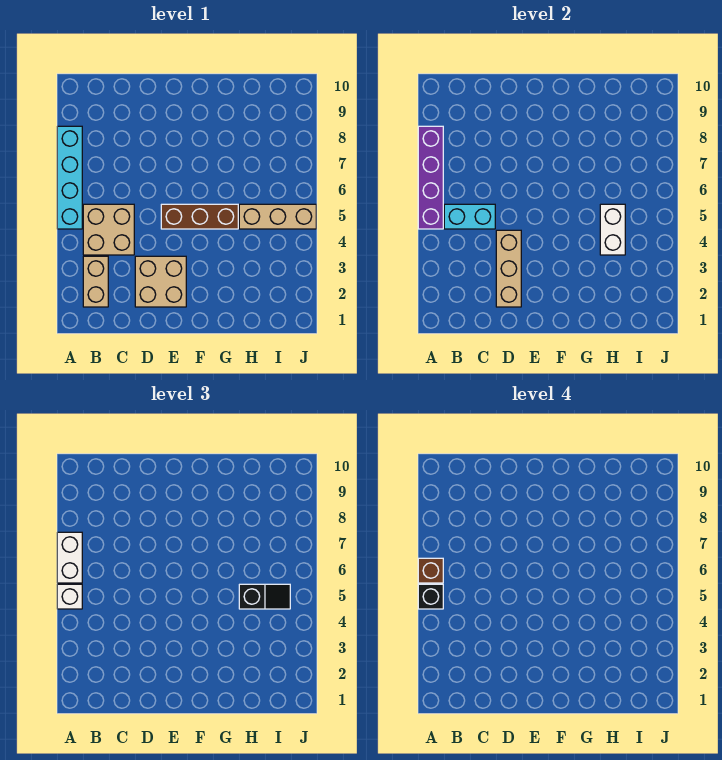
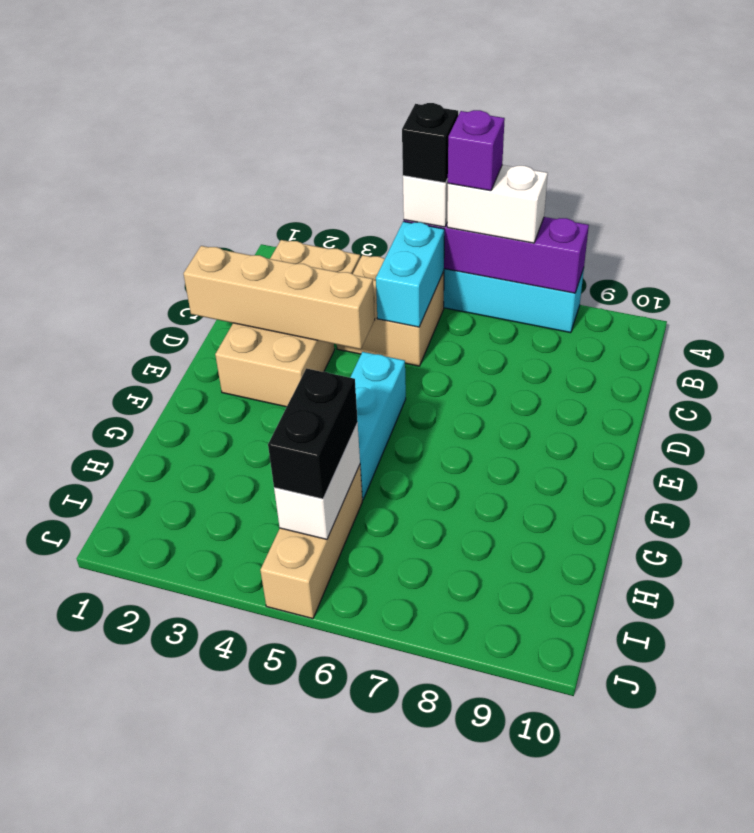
brown 1x1 brick [418,558,443,583] -> purple 1x1 brick [448,110,505,191]
tan 1x3 brick [496,230,521,307] -> tan 1x4 brick [183,246,375,349]
brown 1x3 brick [161,204,238,229] -> cyan 1x3 brick [350,352,406,500]
white 1x2 brick [600,204,625,255] -> white 1x2 brick turned to [274,423,360,539]
black 1x2 slope [239,584,290,609] -> black 1x2 brick [268,368,358,499]

